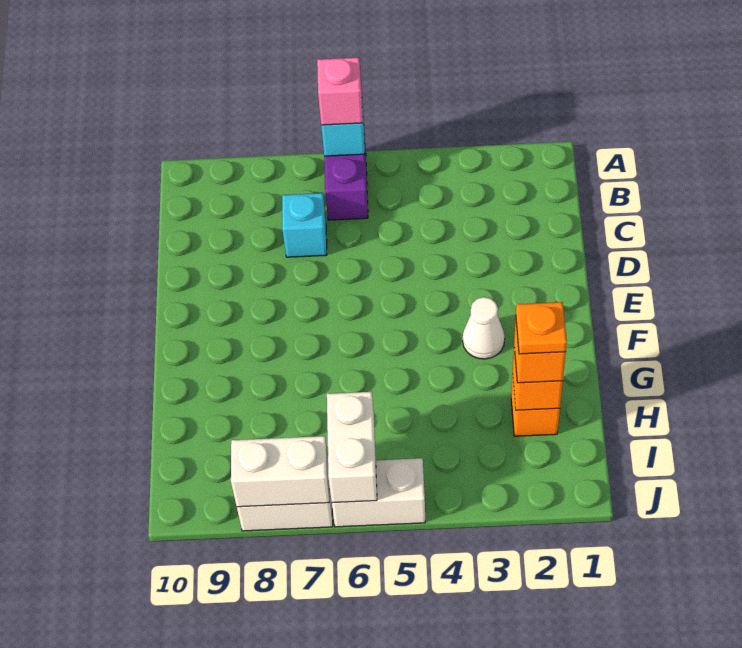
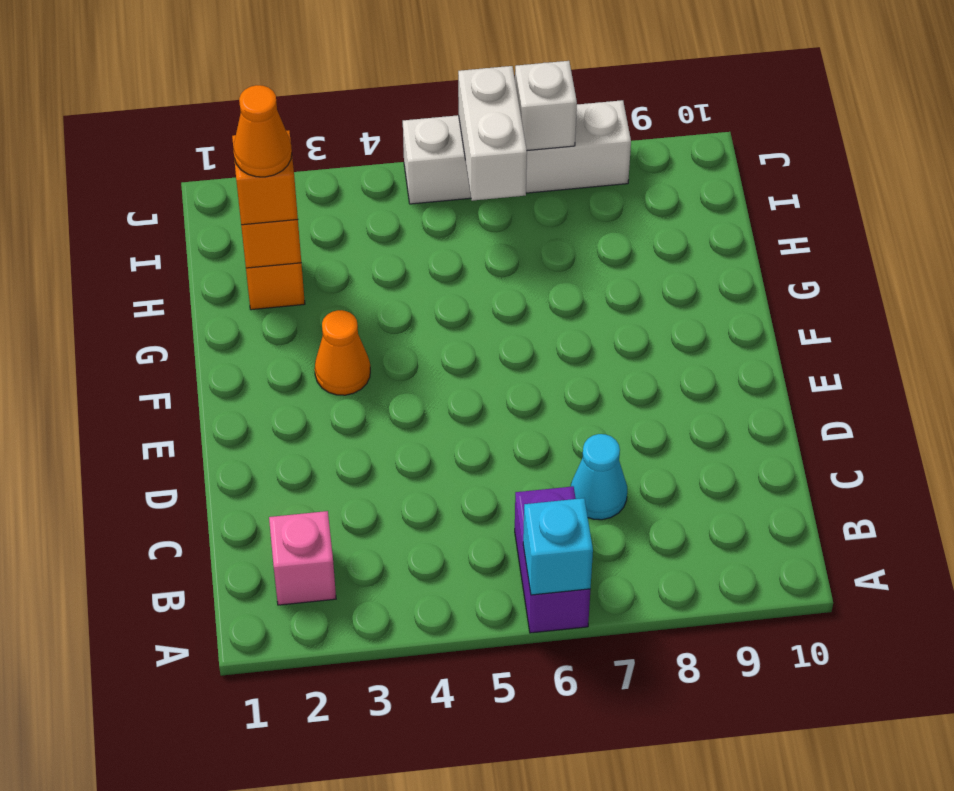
pink 1x1 brick [317,58,363,125] -> pink 1x1 brick moved to [269,511,336,605]
cyan 1x1 brick [282,193,327,257] -> cyan 1x1 cone [571,434,627,520]
white 1x1 cone [463,297,505,359] -> orange 1x1 cone [315,310,370,395]
orange 1x1 plate [516,302,567,354] -> orange 1x1 cone [233,85,292,177]
white 1x2 brick [231,436,329,507] -> white 1x1 brick [515,61,577,150]

